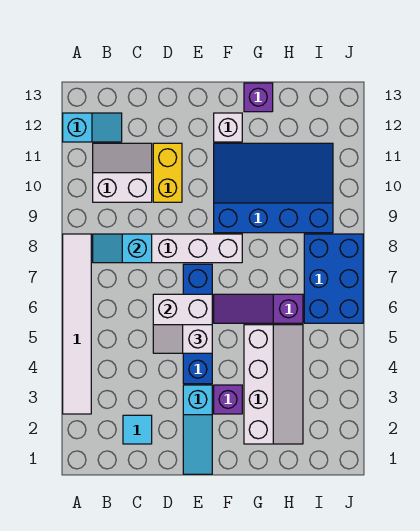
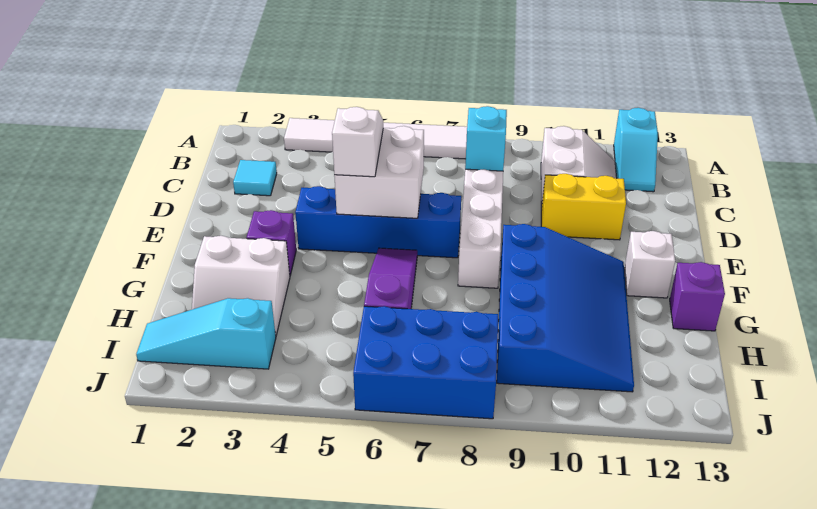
cyan 1x3 slope [183,385,212,474] -> cyan 1x3 slope moved to [136,298,276,369]
white 2x4 slope [244,325,303,444] -> white 2x2 slope [192,236,290,335]

